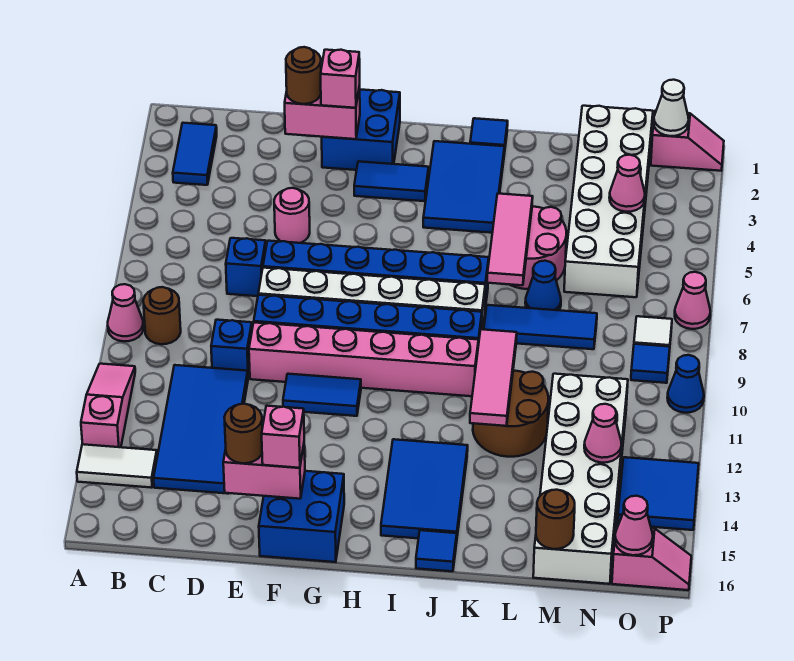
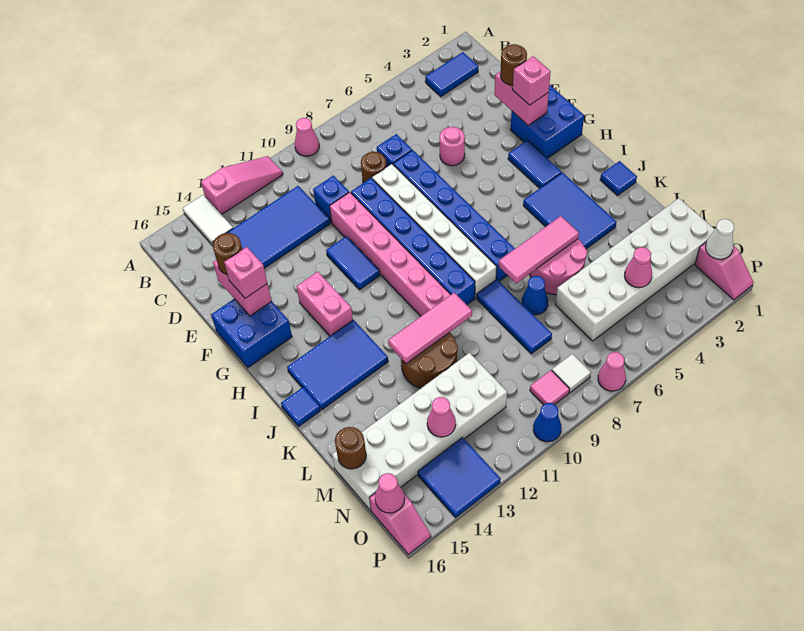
brown 1x1 round brick [143,287,181,344] -> brown 1x1 round brick moved to [361,152,387,183]
none -> pink 1x2 brick [297,272,353,336]
blue 2x3 tile [423,141,504,233] -> blue 2x3 tile turned to [523,172,617,249]
blue 1x1 tile [631,344,670,383] -> pink 1x1 tile [530,370,569,405]

